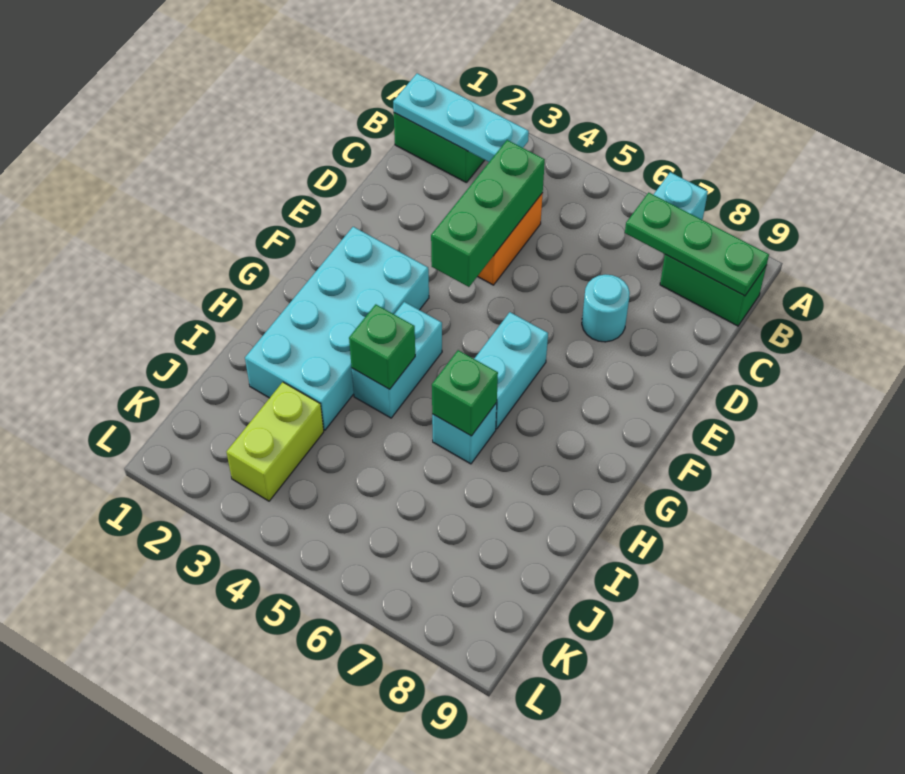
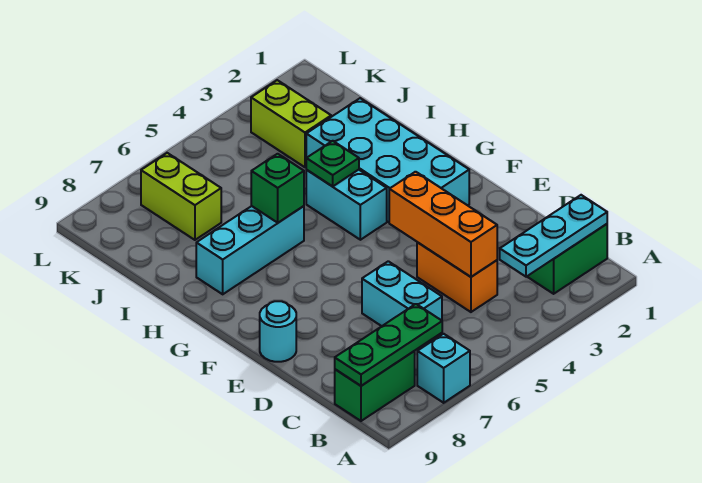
green 1x3 brick [431,140,545,287] -> orange 1x3 brick [389,172,497,277]
cyan 1x1 round brick [582,274,630,342] -> cyan 1x1 round brick moved to [260,301,296,362]
cyan 1x2 brick [474,312,548,429] -> cyan 1x2 brick moved to [362,261,442,326]
green 1x1 brick [349,304,415,389] -> green 1x1 plate [306,141,359,186]
cyan 1x1 brick [432,403,497,464] -> cyan 1x3 brick [196,206,304,294]
none -> lime 1x2 brick [141,153,221,240]

